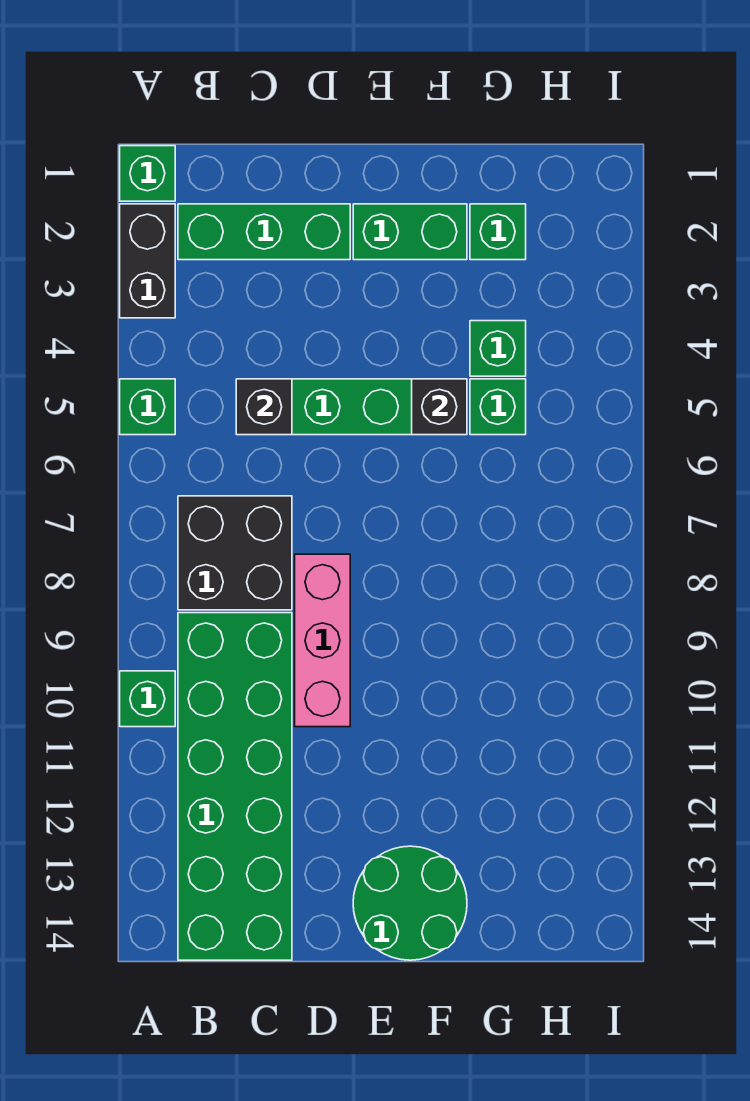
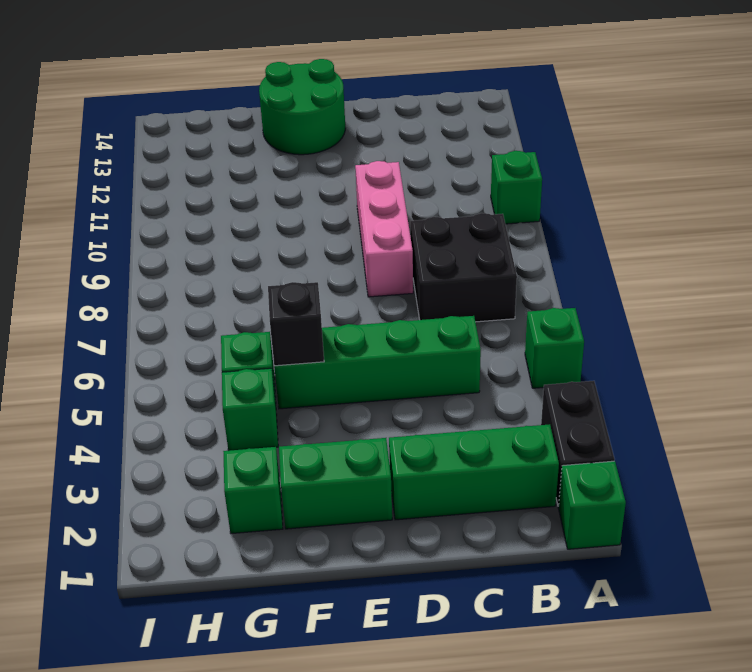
green 2x6 brick [178,613,292,960] -> none
black 1x1 brick [236,379,292,435] -> none

